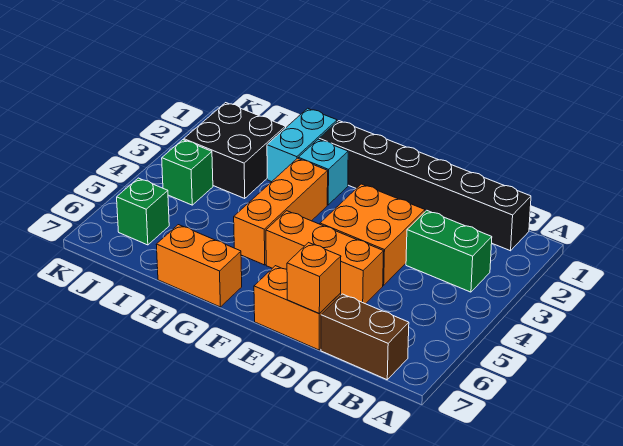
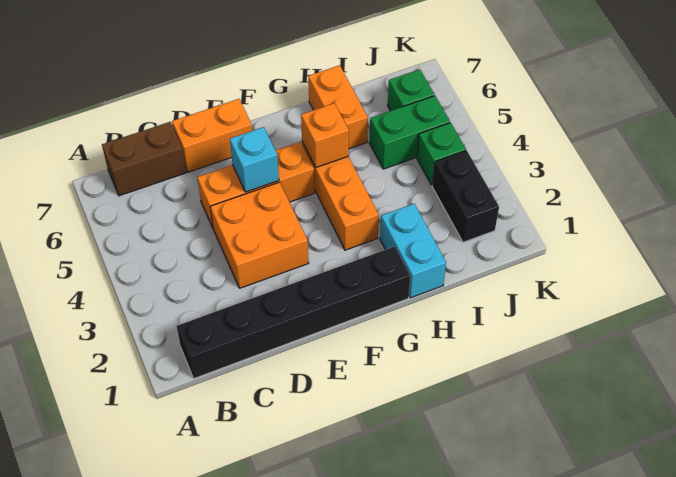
green 1x2 brick [406,210,492,292] -> green 1x2 brick moved to [369,96,450,169]
orange 1x1 brick [287,243,341,314] -> orange 1x1 brick moved to [301,103,349,167]
cyan 1x1 brick [298,139,348,205] -> cyan 1x1 brick moved to [230,127,279,192]
orange 1x2 brick [156,225,242,307] -> orange 1x2 brick turned to [308,65,368,149]
black 2x2 brick [184,103,286,199] -> black 1x2 brick [432,150,499,242]

